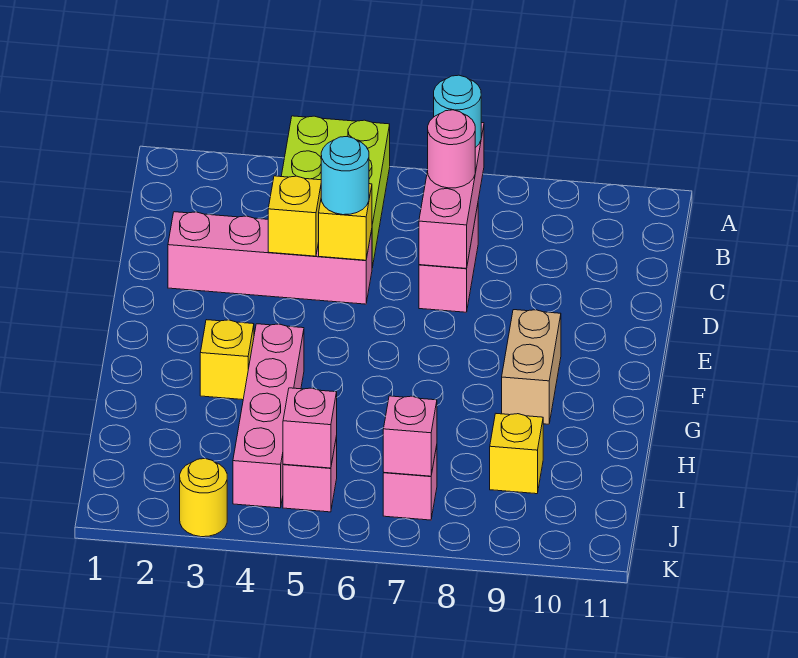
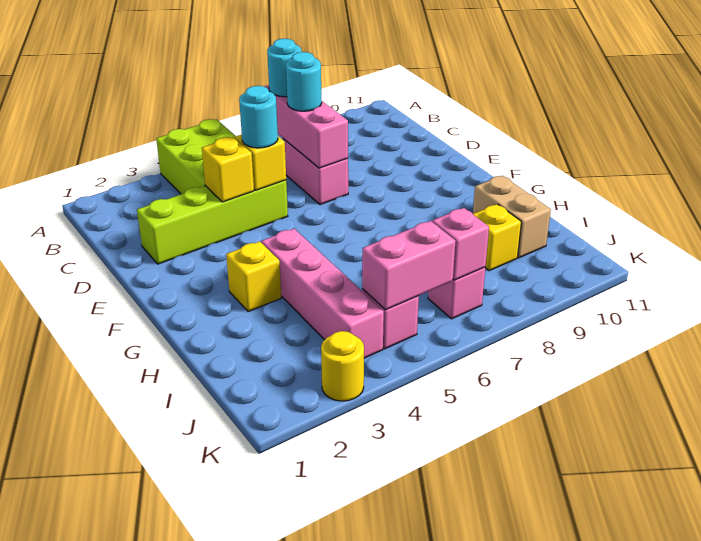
pink 1x1 round brick [428,110,475,188] -> cyan 1x1 round brick [286,52,322,111]
pink 1x4 brick [168,212,372,304] -> lime 1x4 brick [137,180,288,264]
tan 1x2 brick [502,310,561,424] -> tan 1x2 brick moved to [473,176,551,258]
pink 1x1 brick [283,388,337,468] -> pink 1x2 brick [362,221,455,310]

